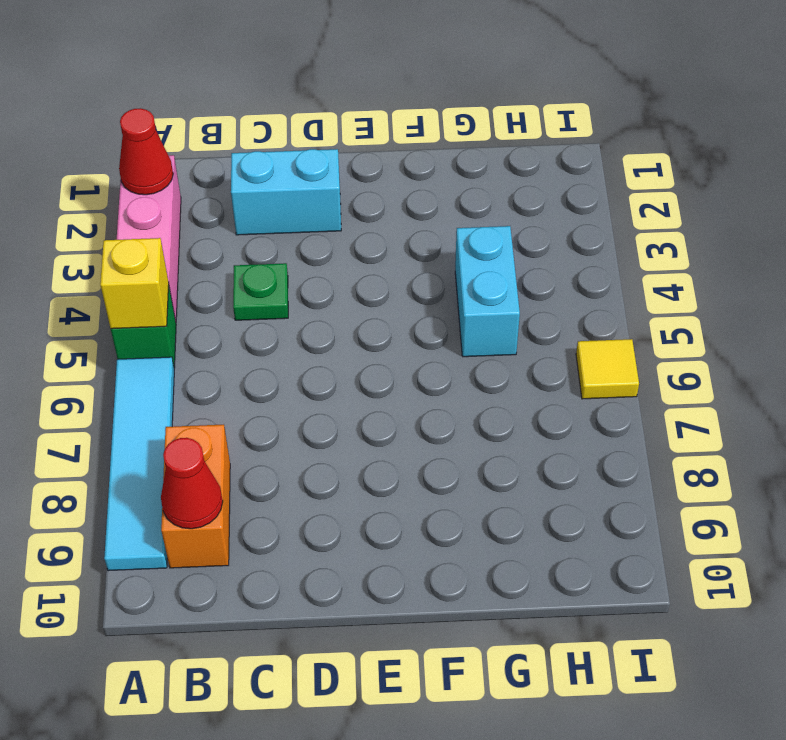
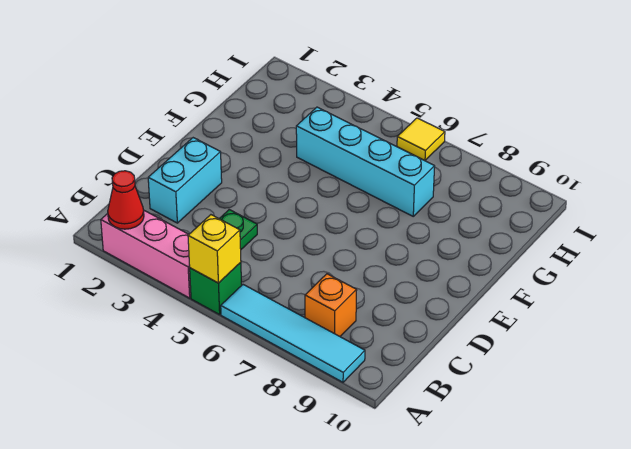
orange 1x2 brick [161,425,230,568] -> orange 1x1 brick [305,274,357,336]
red 1x1 cone [161,438,223,529] -> none
cyan 1x2 brick [455,226,520,357] -> cyan 1x4 brick [296,107,435,216]

